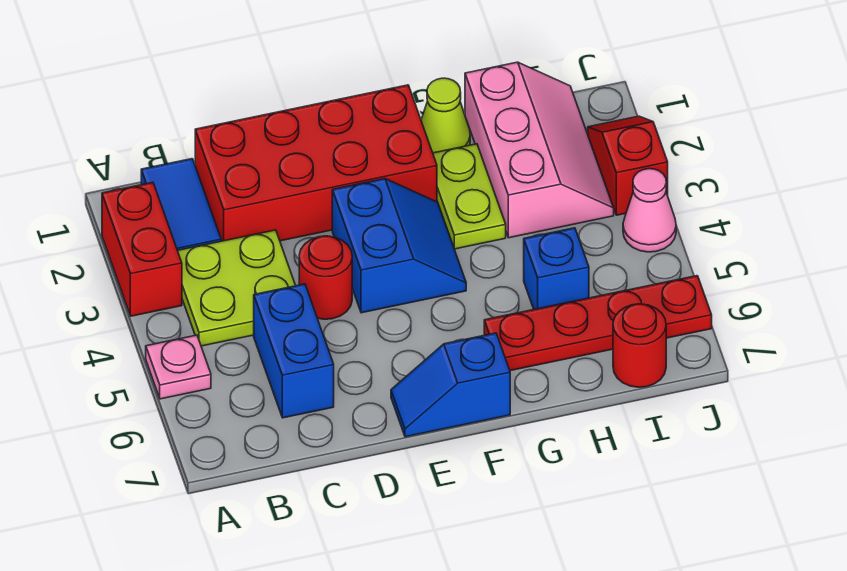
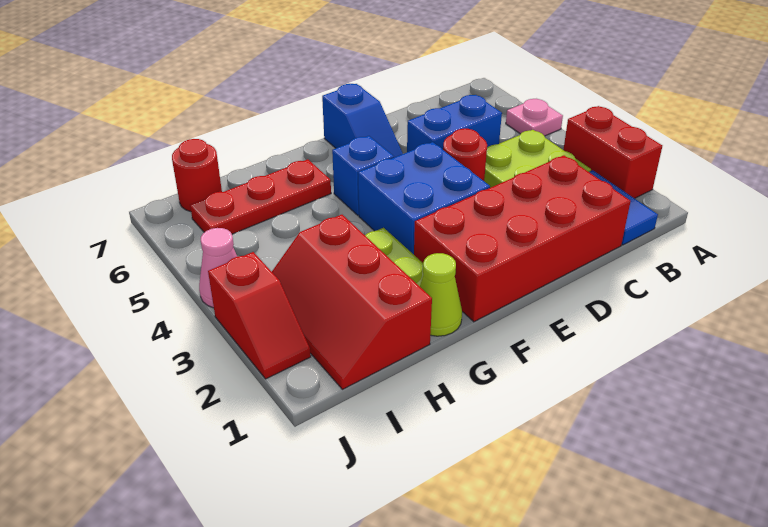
blue 1x2 brick [254,284,334,418] -> blue 1x2 brick turned to [407,95,502,152]
blue 2x2 slope [332,179,466,313] -> blue 2x2 brick [358,142,490,255]
blue 1x2 slope [391,333,510,437] -> blue 1x2 slope turned to [322,84,403,158]
red 1x4 plate [484,276,712,371] -> red 1x3 plate [190,159,331,234]
pink 2x3 slope [465,62,614,238] -> red 2x3 slope [272,215,432,389]
blue 1x1 brick [524,228,589,309] -> blue 1x1 brick moved to [332,136,394,215]

